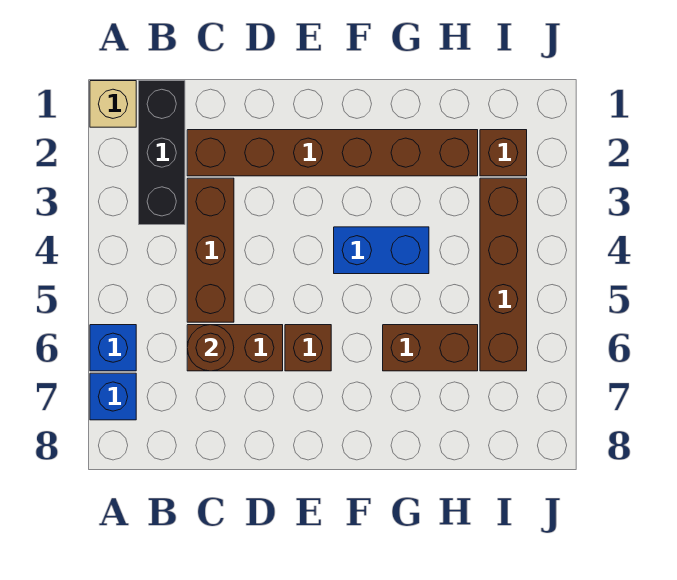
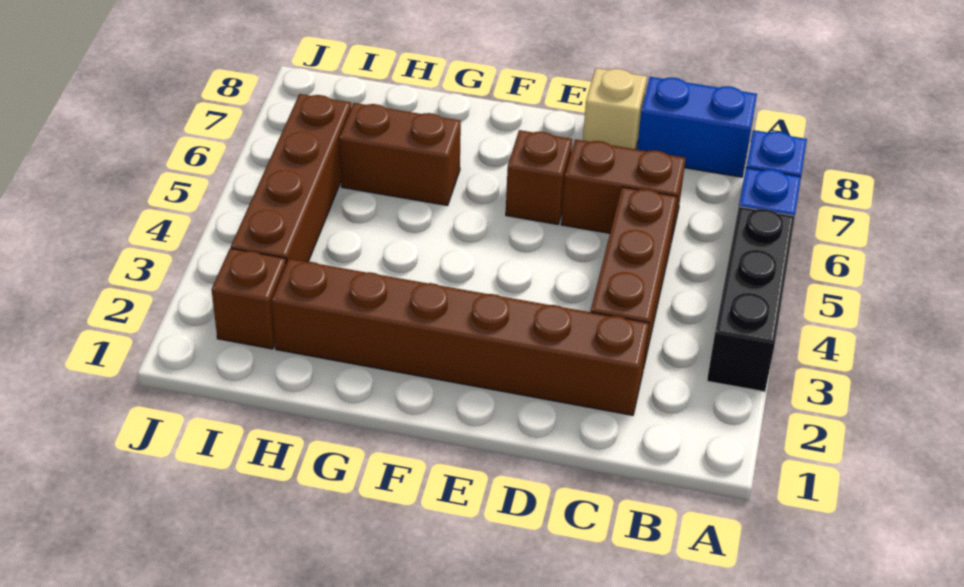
tan 1x1 brick [90,81,136,127] -> tan 1x1 brick moved to [583,68,647,149]
black 1x3 brick [139,81,185,225] -> black 1x3 brick moved to [707,207,795,392]
brown 1x1 round brick [187,325,234,371] -> none
blue 1x2 brick [334,227,429,274] -> blue 1x2 brick moved to [637,77,757,177]

